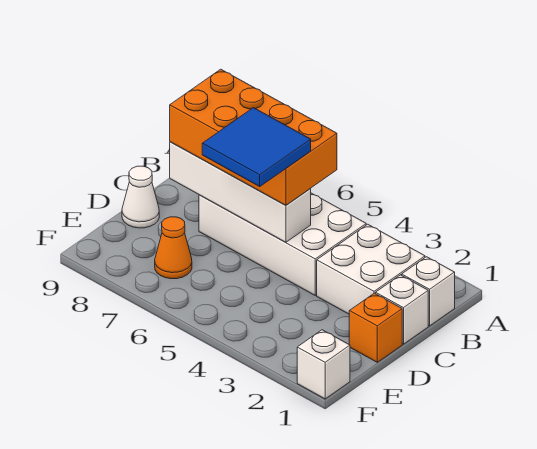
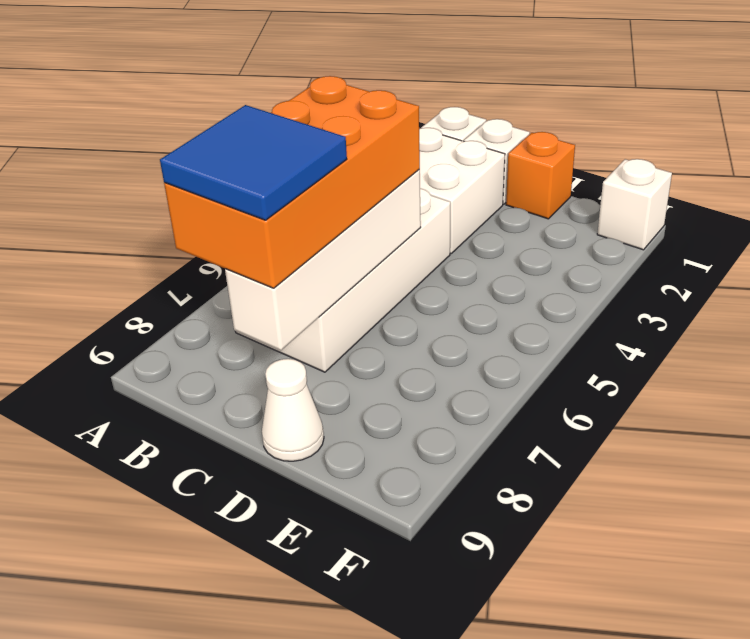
blue 2x2 tile [202,108,311,186] -> blue 2x2 tile moved to [160,105,347,220]
orange 1x1 cone [155,217,192,279] -> none

